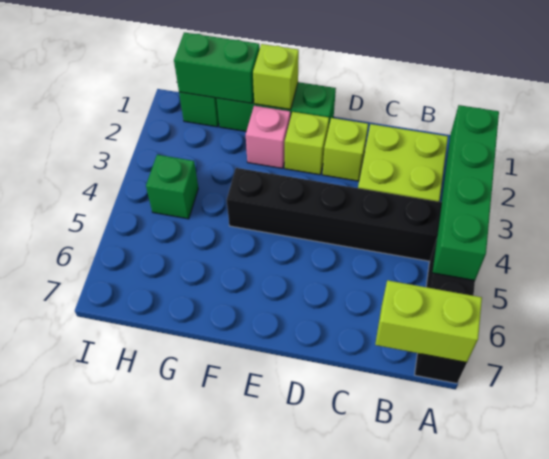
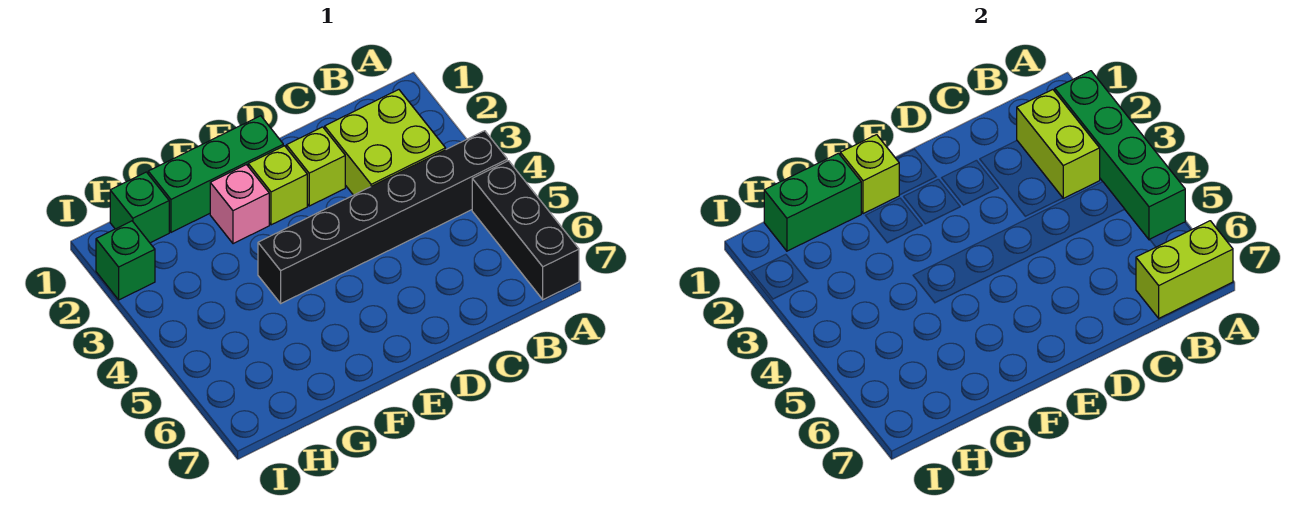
none -> lime 1x2 brick [1017,90,1100,198]
green 1x1 brick [146,155,198,219] -> green 1x1 brick moved to [96,221,155,300]

